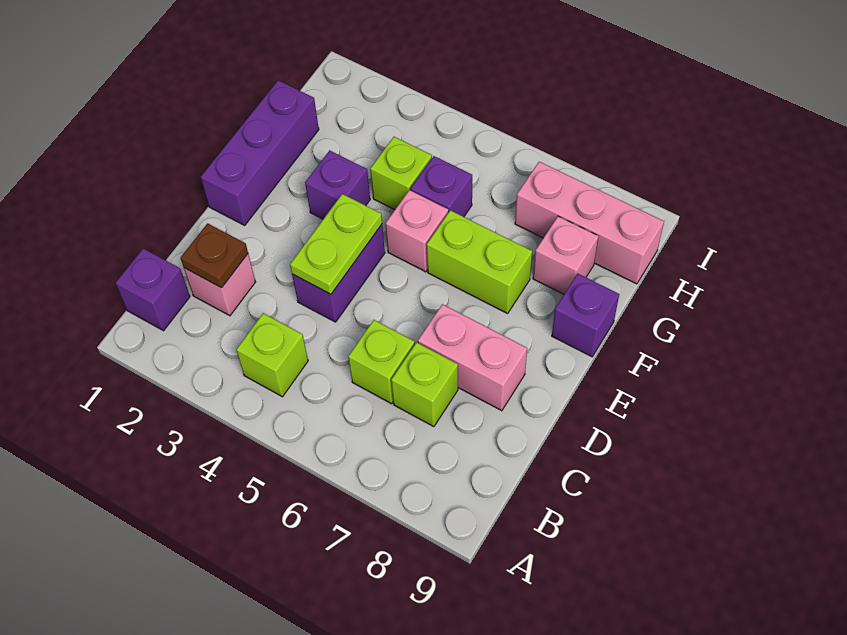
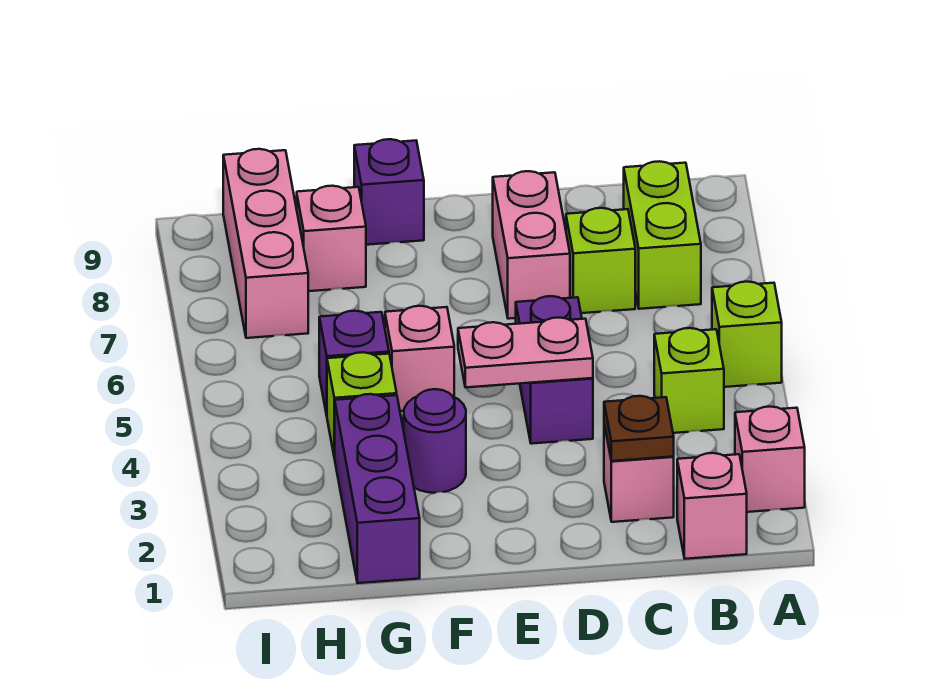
none -> pink 1x1 brick [735,407,805,512]
purple 1x1 brick [116,249,190,331] -> pink 1x1 brick [677,453,747,559]
lime 1x1 brick [348,320,415,404] -> lime 1x1 brick moved to [712,282,782,387]
purple 1x2 brick [292,225,385,322] -> purple 1x2 brick turned to [516,296,593,444]
lime 1x2 plate [290,194,382,294] -> pink 1x2 plate [458,318,593,387]
purple 1x3 brick [201,80,319,225] -> purple 1x3 brick turned to [335,394,420,583]
purple 1x1 brick [305,150,370,219] -> purple 1x1 round brick [404,389,466,493]
lime 1x2 brick [427,210,532,313] -> lime 1x2 brick moved to [624,161,701,309]

